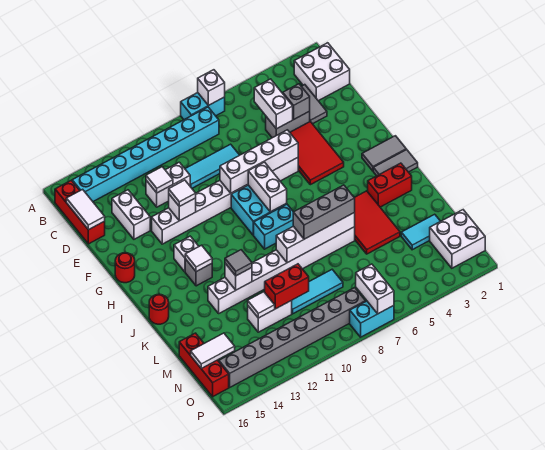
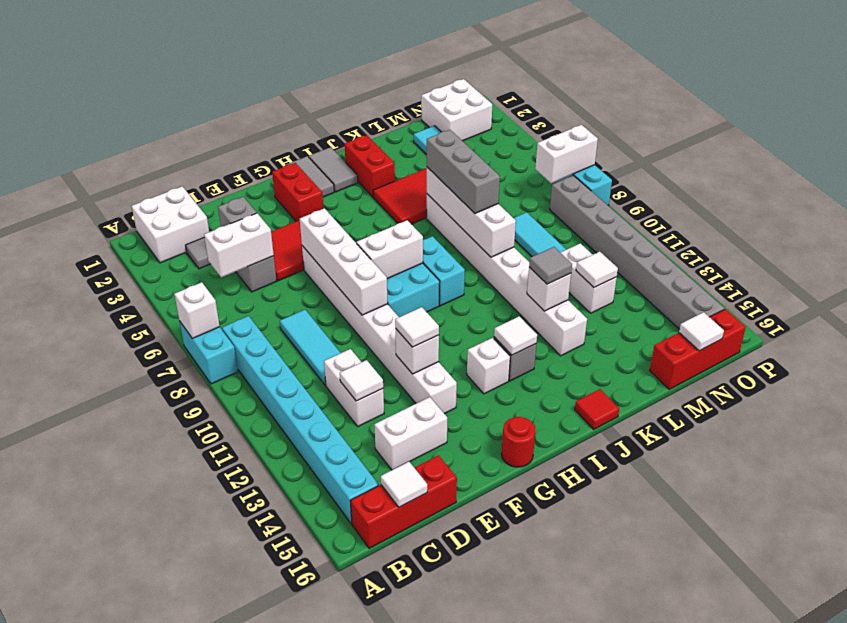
white 1x2 tile [66,189,105,230] -> white 1x1 tile [381,462,427,507]
red 1x1 round brick [149,294,169,324] -> red 1x1 tile [575,389,619,429]
red 1x2 brick [265,264,309,309] -> red 1x2 brick moved to [272,163,323,221]
white 1x2 tile [191,333,235,369] -> white 1x1 tile [679,312,724,351]

